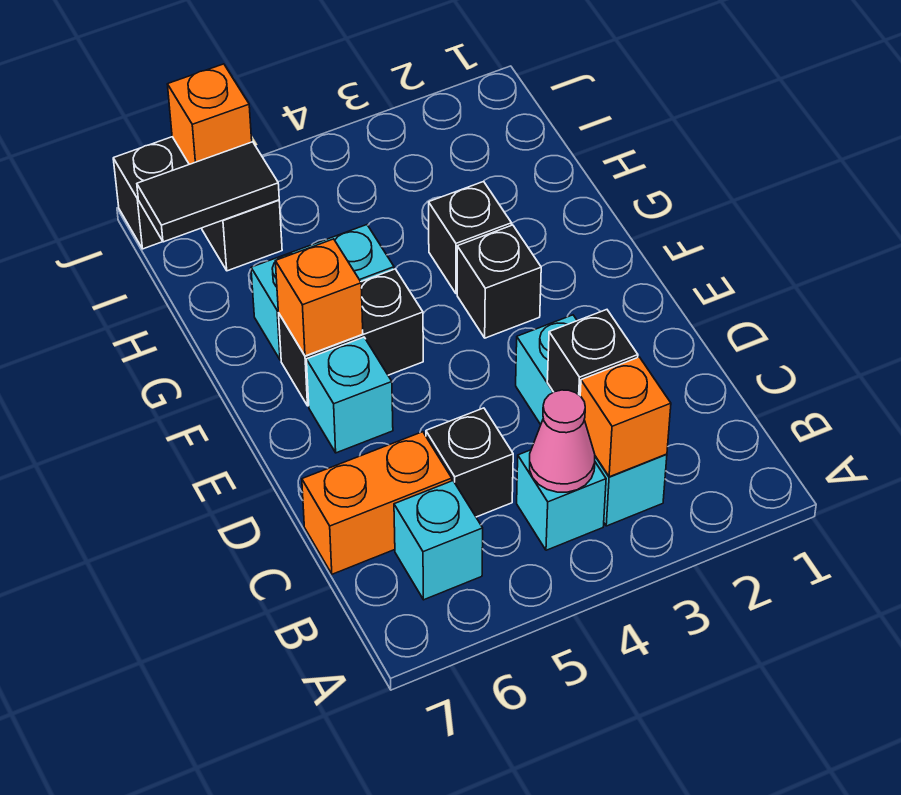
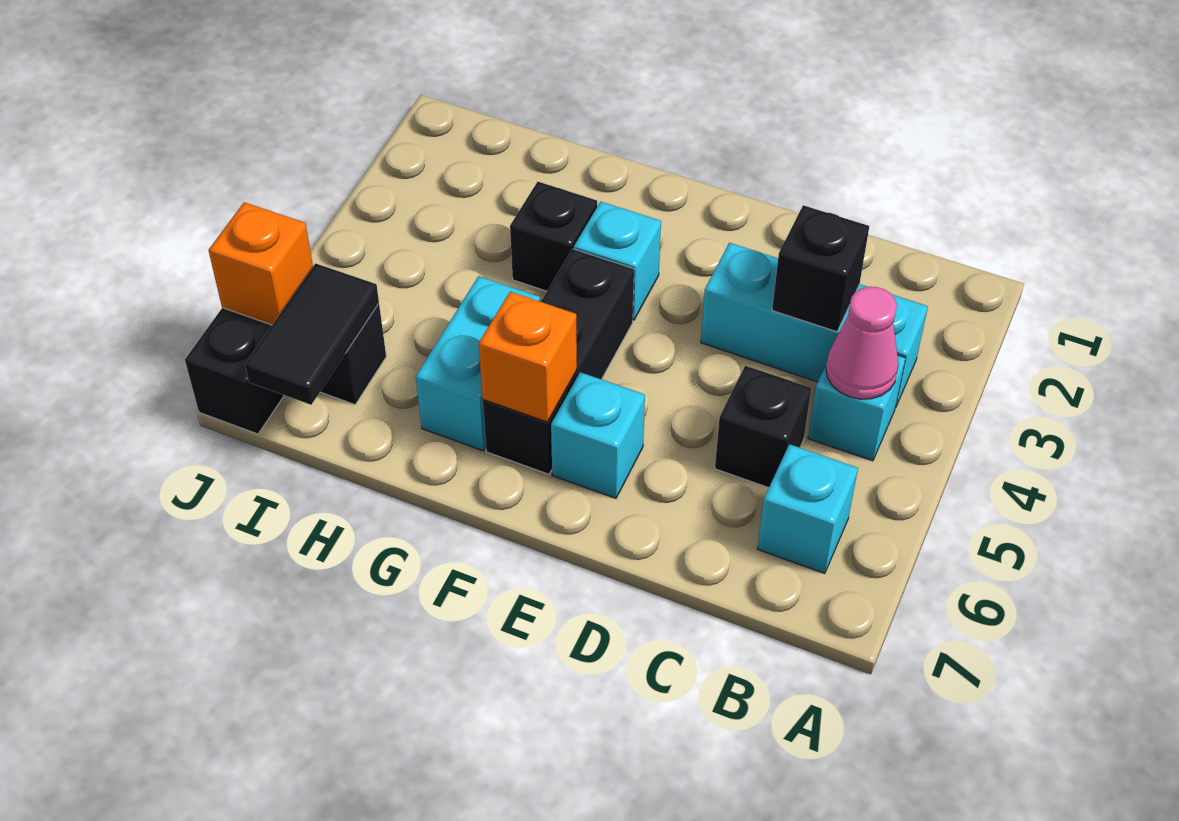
orange 1x1 brick [580,357,671,477] -> none
orange 1x2 brick [302,432,452,574] -> none
black 1x1 brick [457,225,541,338] -> cyan 1x1 brick [574,202,661,320]
black 1x2 brick [279,269,423,406] -> black 1x3 brick [483,249,634,474]

